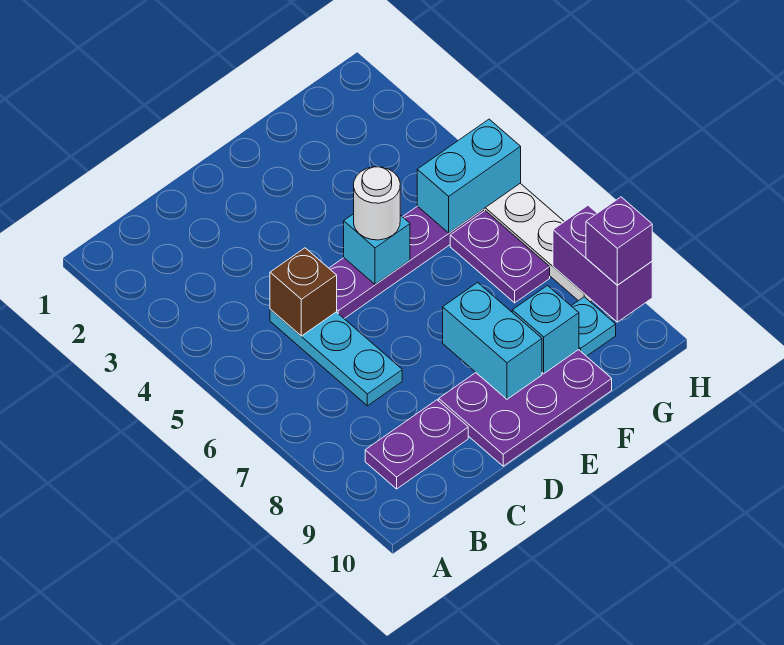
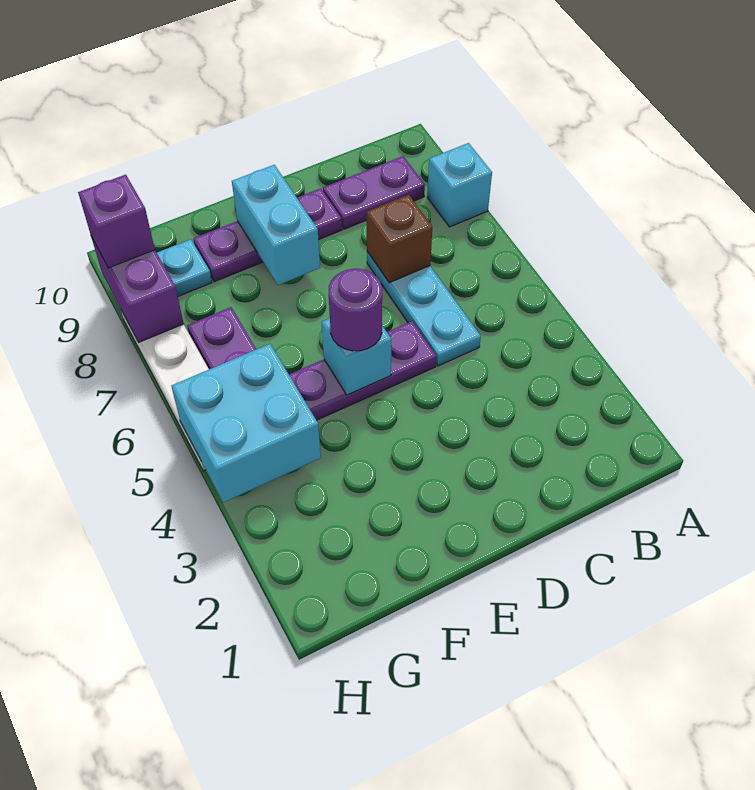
brown 1x1 brick [270,248,337,336] -> brown 1x1 brick moved to [367,195,432,283]
purple 2x3 plate [439,350,612,466] -> purple 1x3 plate [193,188,342,282]
white 1x1 round brick [354,167,400,240] -> purple 1x1 round brick [329,269,382,351]
cyan 1x1 brick [512,286,579,374] -> cyan 1x1 brick moved to [427,143,492,227]
cyan 1x2 brick [417,119,521,233] -> cyan 2x2 brick [172,344,321,502]

